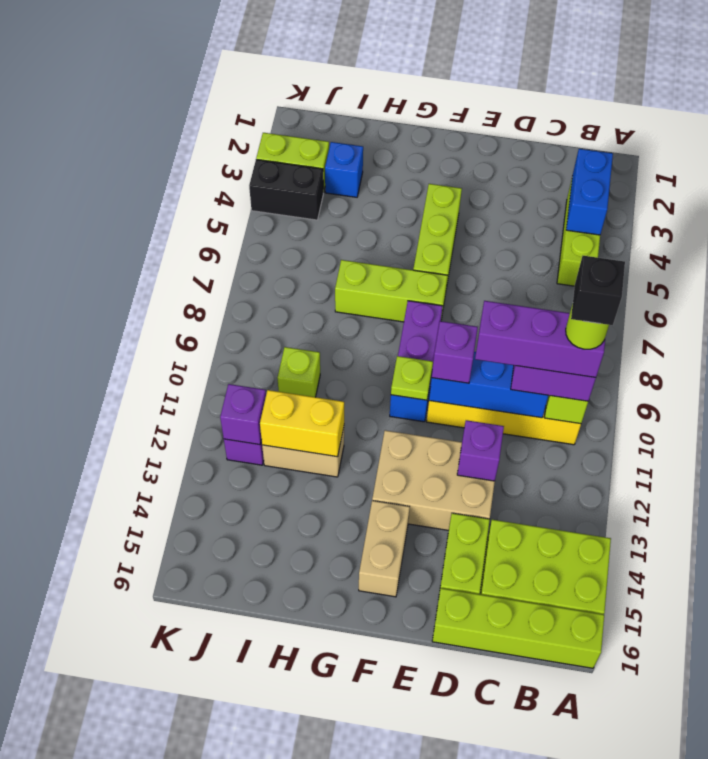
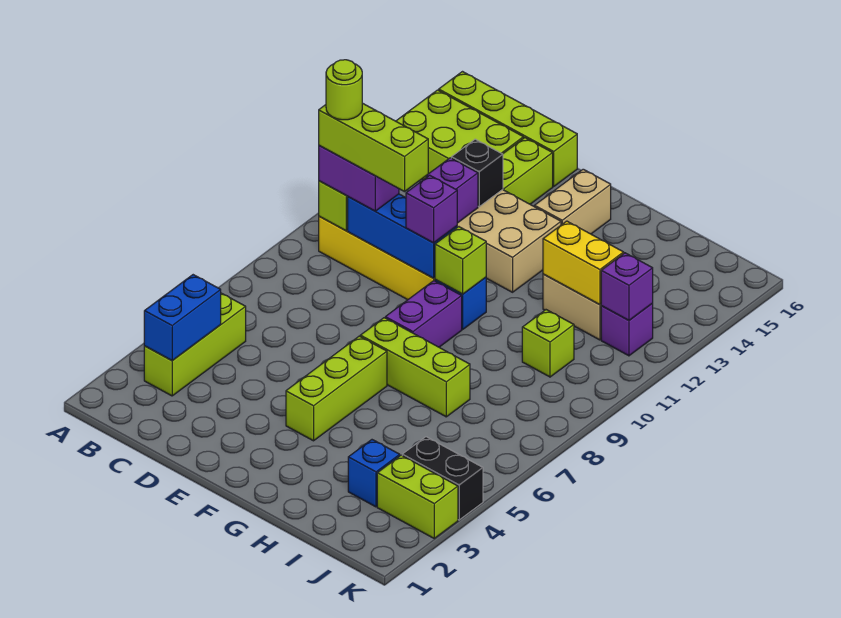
purple 1x3 brick [475,301,606,377] -> lime 1x3 brick [319,103,428,192]
black 1x1 brick [571,256,625,325] -> black 1x1 brick moved to [451,139,503,207]
lime 1x1 plate [391,356,433,400] -> lime 1x1 brick [435,227,486,294]

